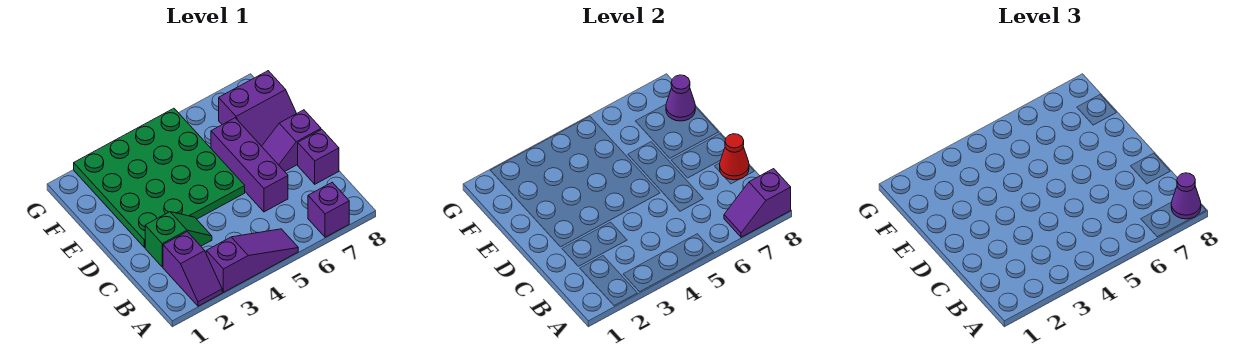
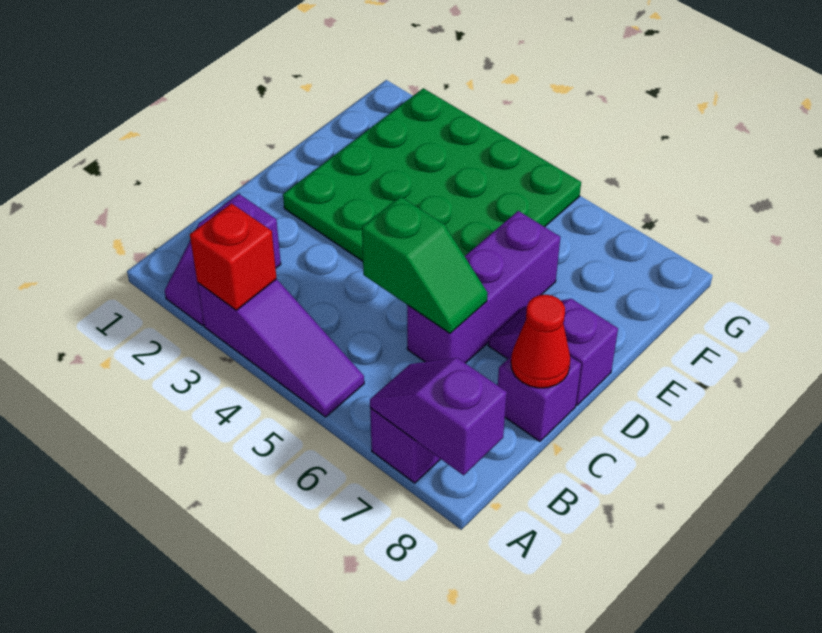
none -> red 1x1 brick [190,203,277,310]
purple 1x1 cone [1171,173,1201,219] -> none
green 1x2 slope [145,212,212,267] -> green 1x2 slope moved to [362,197,488,333]
purple 2x2 slope [219,71,297,146] -> none
purple 1x1 cone [666,75,695,121] -> none

